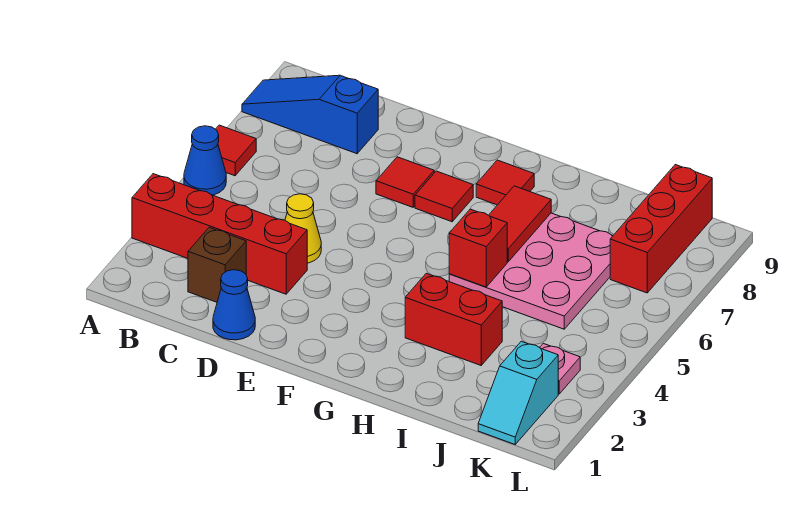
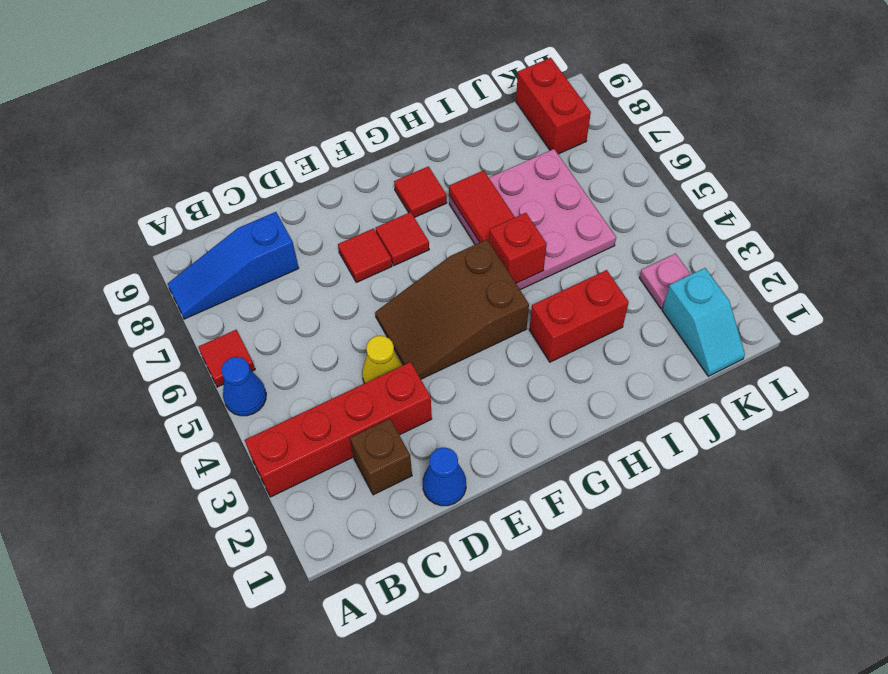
none -> brown 2x3 slope [375,240,529,379]
red 1x3 brick [610,165,712,293] -> red 1x2 brick [516,58,591,154]

